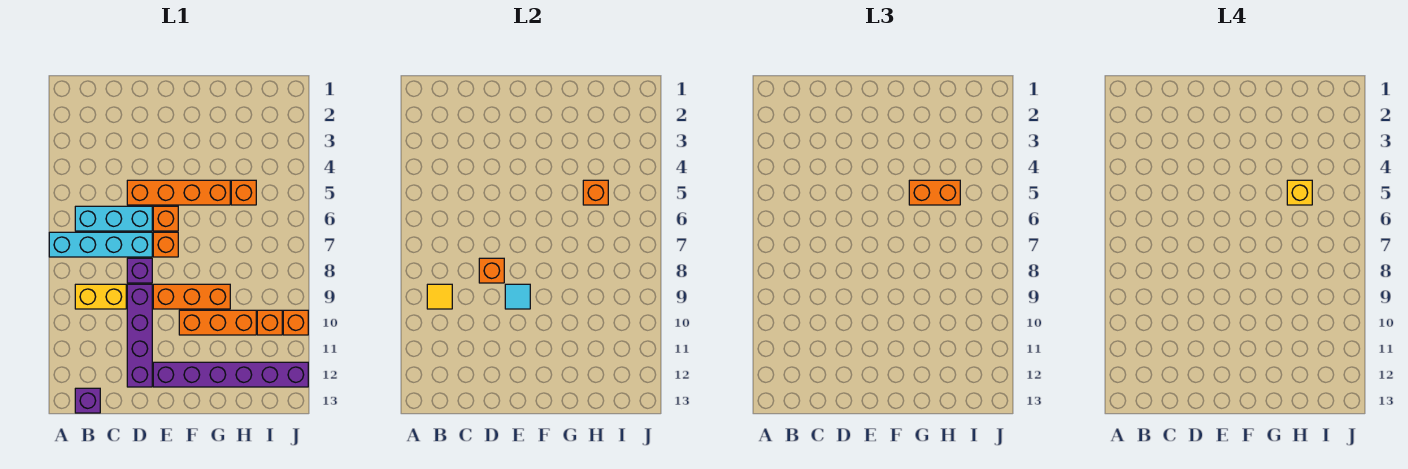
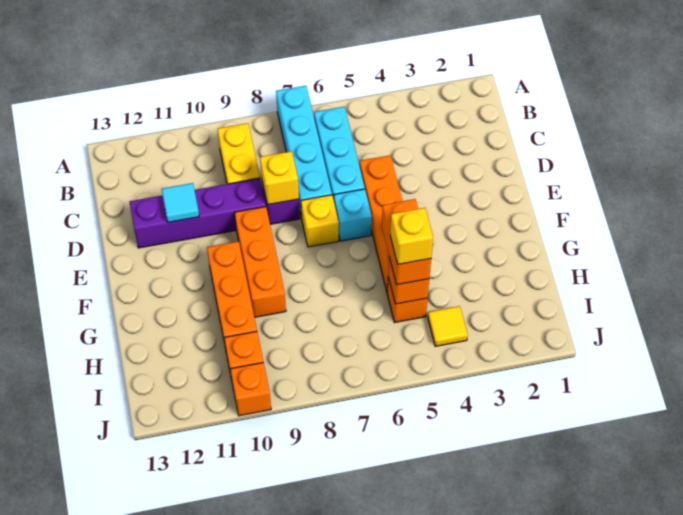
yellow 1x1 tile [427,284,452,309] -> yellow 1x1 tile moved to [428,306,468,346]
purple 1x1 brick [75,388,100,413] -> none
orange 1x1 brick [479,258,504,283] -> yellow 1x1 brick [260,151,299,205]
orange 1x1 brick [153,206,178,231] -> cyan 1x1 brick [334,189,372,241]
orange 1x1 brick [153,232,178,257] -> yellow 1x1 brick [301,195,339,247]
cyan 1x1 tile [505,284,530,309] -> cyan 1x1 tile moved to [162,183,199,222]
purple 1x6 brick [153,362,308,387] -> none

